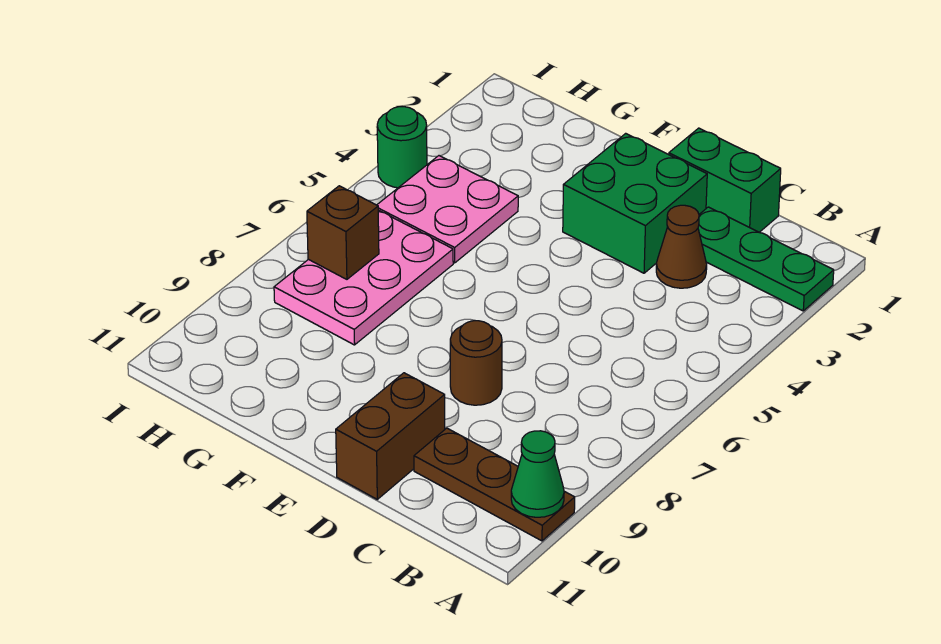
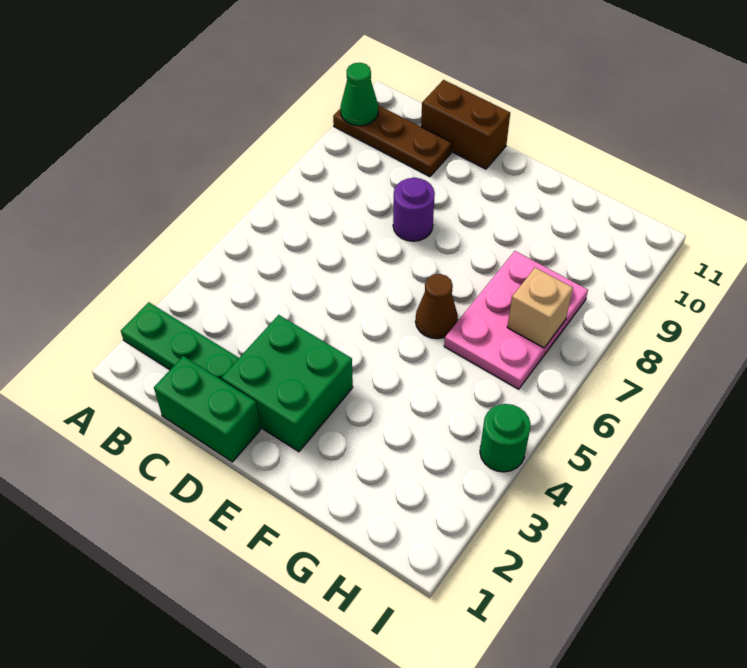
brown 1x1 cone [656,205,707,288] -> brown 1x1 cone moved to [415,274,458,339]
brown 1x1 round brick [450,321,502,405] -> purple 1x1 round brick [393,177,435,241]
brown 1x2 brick [336,373,445,499] -> brown 1x2 brick turned to [421,80,510,169]
pink 2x2 plate [377,156,518,263] -> none
brown 1x1 brick [307,186,379,279] -> tan 1x1 brick [507,268,573,348]

